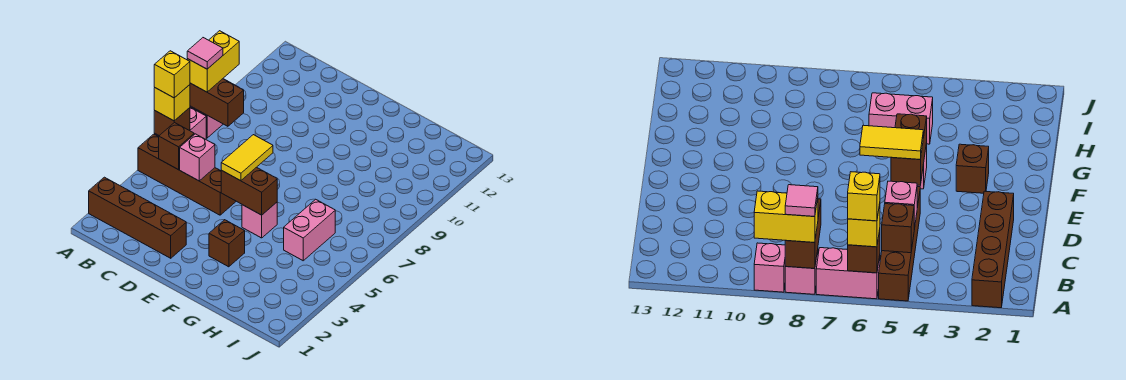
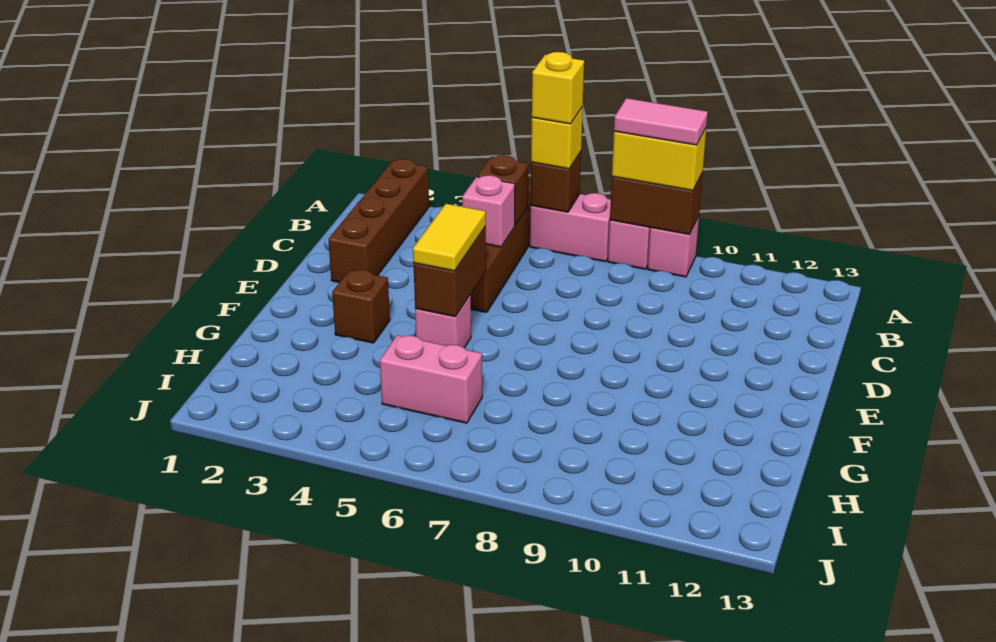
brown 1x2 brick [190,79,244,126] -> brown 1x2 brick turned to [610,173,703,235]
pink 1x1 tile [187,38,223,69] -> pink 1x2 tile [614,98,708,145]
yellow 1x2 tile [221,135,273,181] -> yellow 1x2 tile turned to [413,204,486,271]

